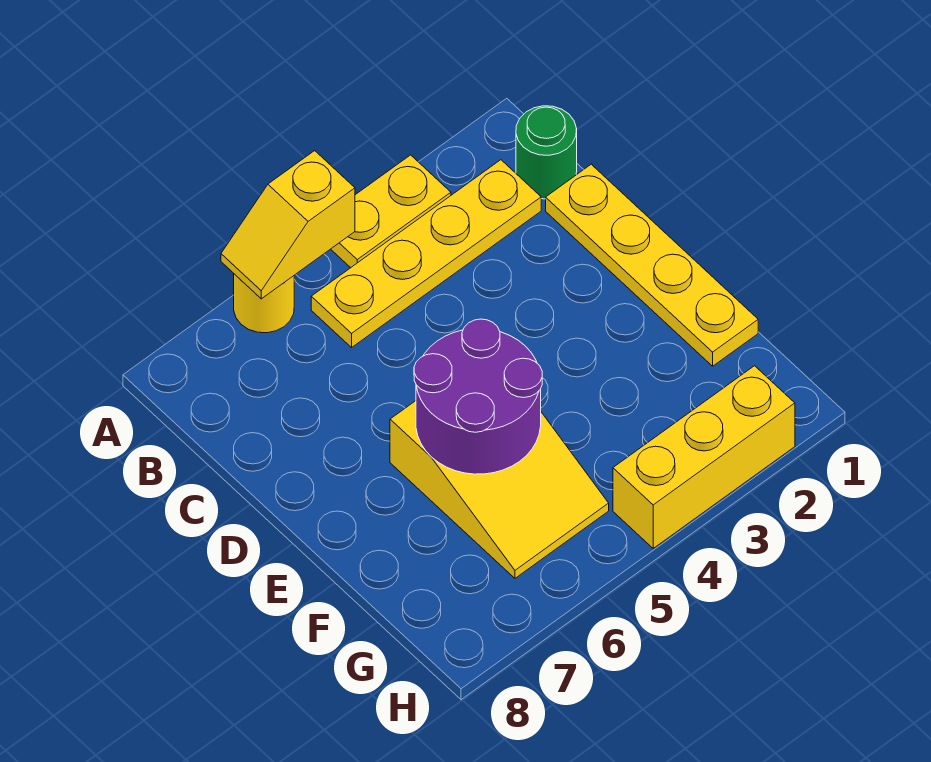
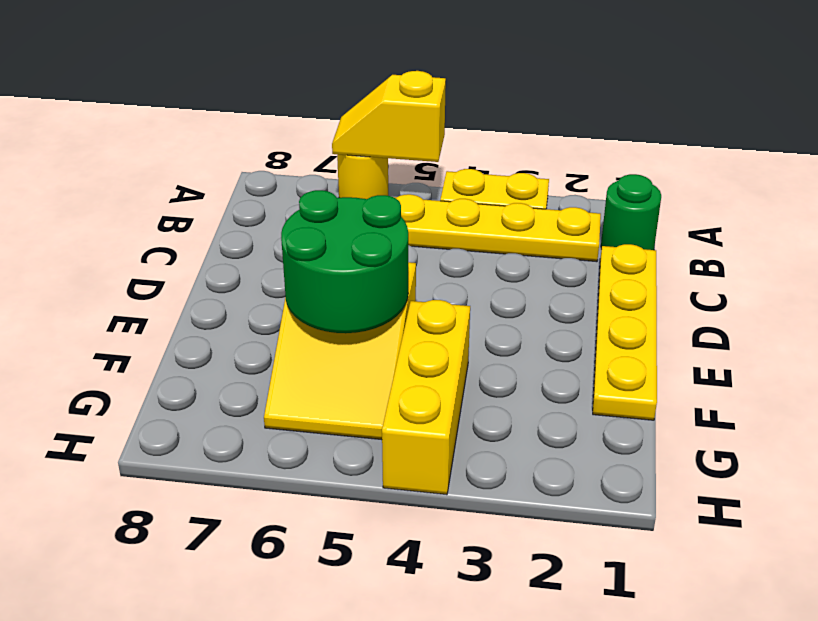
purple 2x2 round brick [414,319,542,474] -> green 2x2 round brick [281,190,408,333]
yellow 1x3 brick [613,366,795,548] -> yellow 1x3 brick turned to [382,300,470,495]

